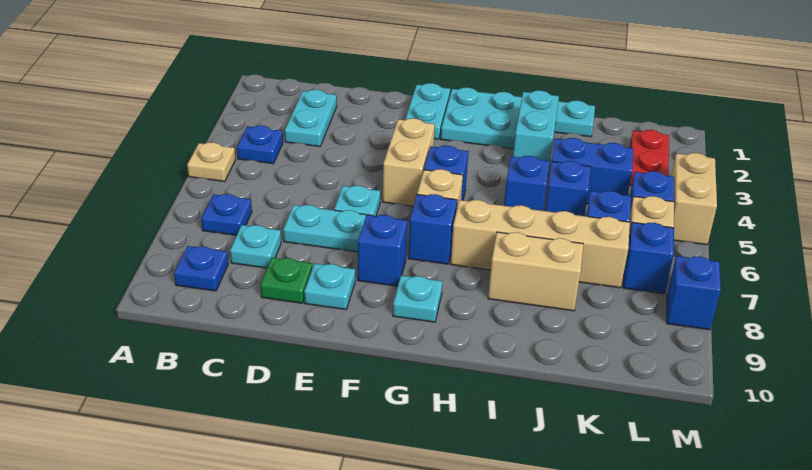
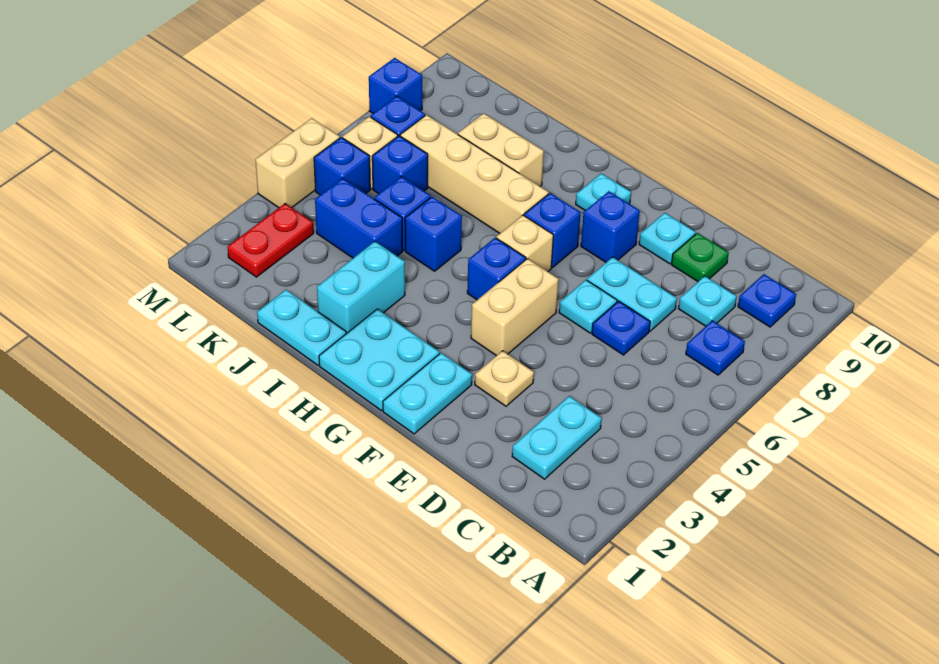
tan 1x1 plate [187,142,236,182] -> tan 1x1 plate moved to [475,351,534,406]
blue 1x1 plate [237,126,283,164] -> blue 1x1 plate moved to [592,301,650,355]

